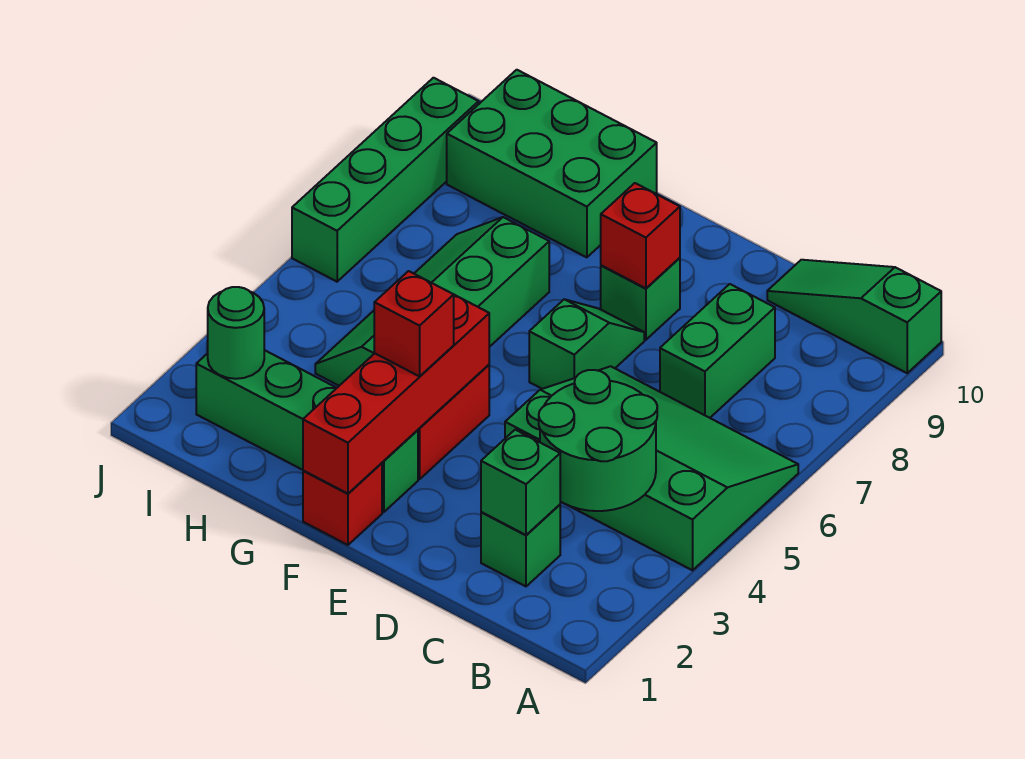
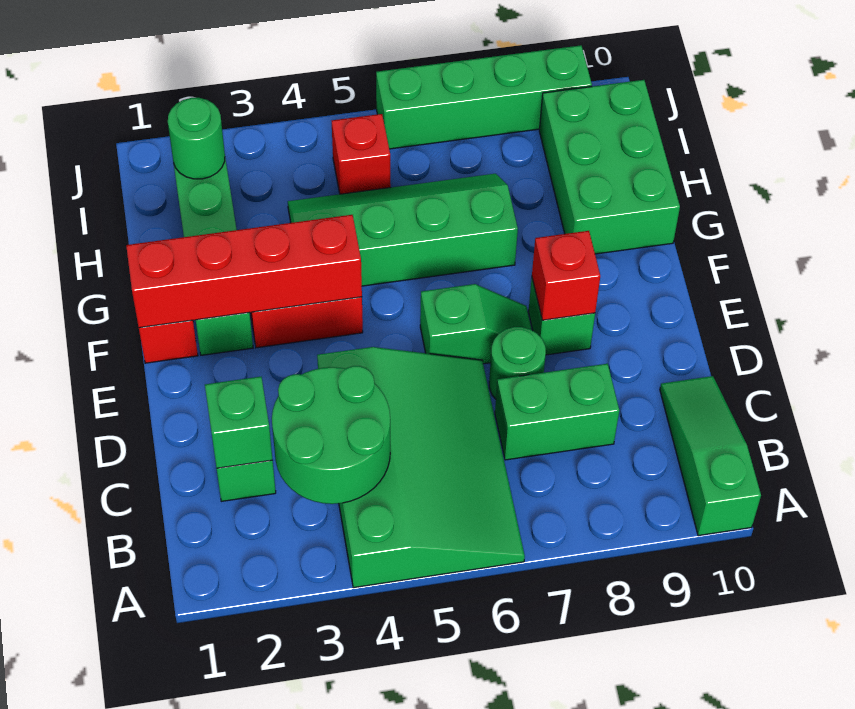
none -> green 1x1 round brick [489,327,546,399]
red 1x1 brick [374,271,454,376] -> red 1x1 brick moved to [332,114,391,194]

